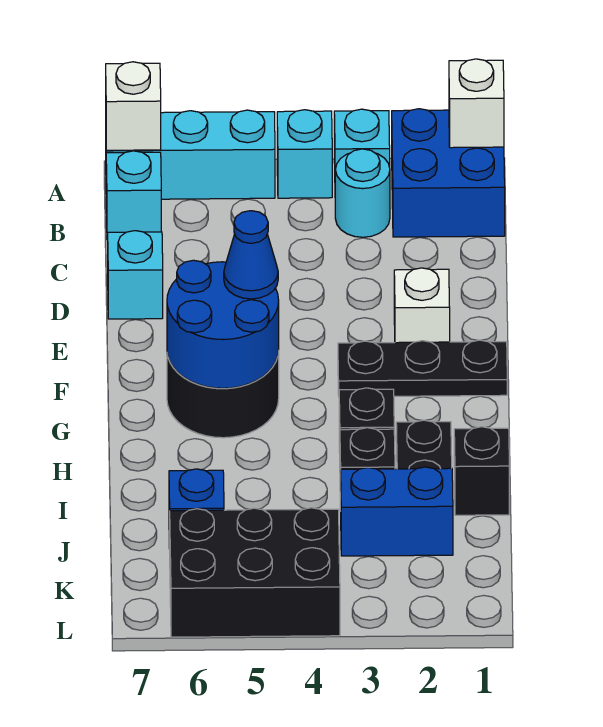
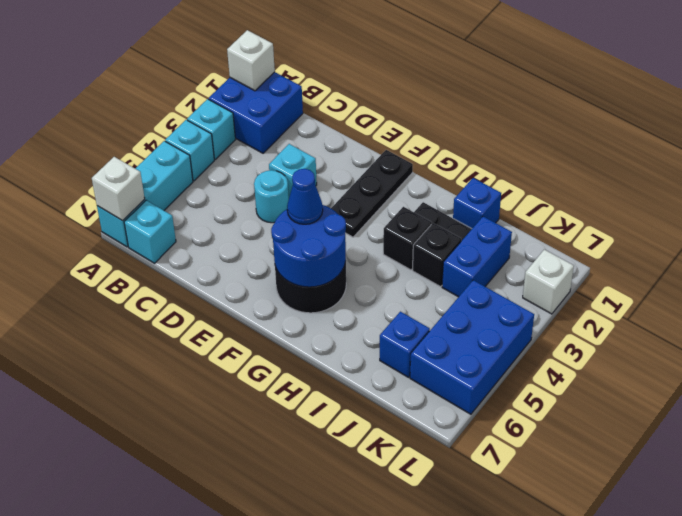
cyan 1x1 round brick [335,149,390,237] -> cyan 1x1 round brick moved to [254,170,289,223]
cyan 1x1 brick [108,231,163,319] -> cyan 1x1 brick moved to [269,144,317,197]
white 1x1 brick [394,268,450,343] -> white 1x1 brick moved to [523,250,574,314]
black 1x1 brick [454,427,509,515] -> blue 1x1 brick [453,178,501,229]
black 2x3 brick [170,508,340,637] -> blue 2x3 brick [410,280,534,414]

